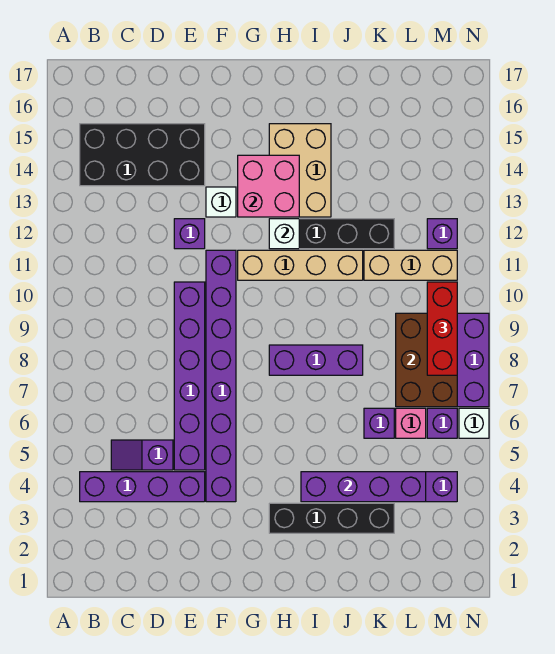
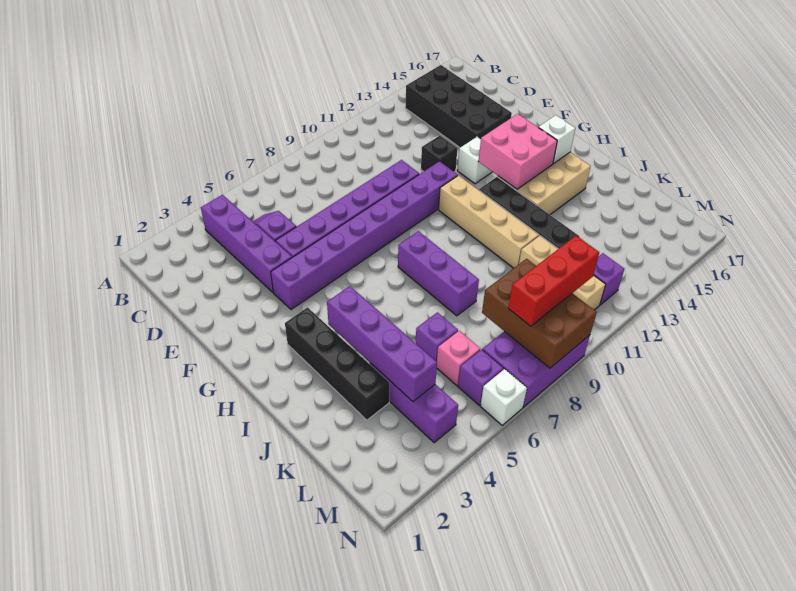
purple 1x1 brick [174,219,205,249] -> black 1x1 brick [421,136,458,172]
white 1x1 brick [269,219,299,249] -> white 1x1 brick moved to [539,115,575,163]
brown 2x3 brick [396,313,457,407] -> brown 2x3 brick turned to [482,259,597,368]

